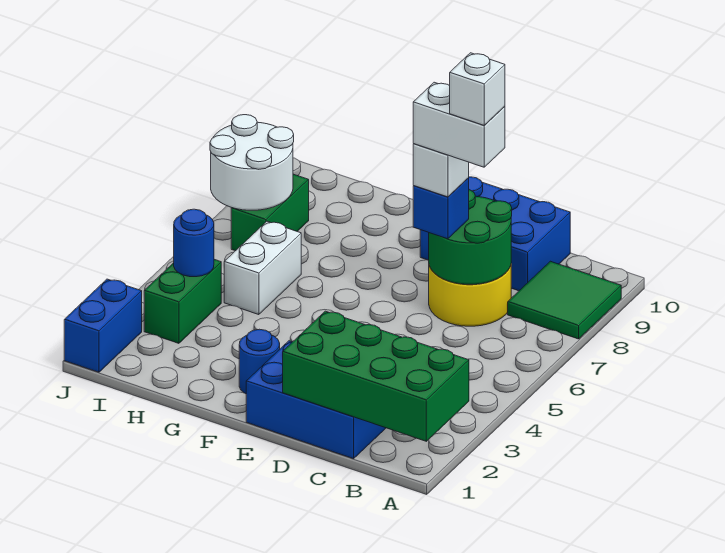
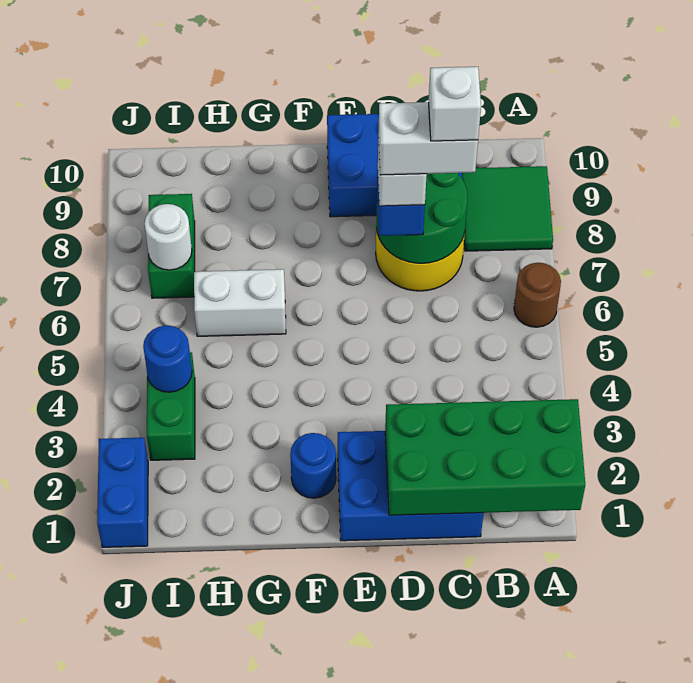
none -> brown 1x1 round brick [514,263,561,327]
white 1x2 brick [224,221,301,315] -> white 1x2 brick turned to [194,269,286,336]
white 2x2 round brick [210,115,294,210] -> white 1x1 round brick [144,204,192,270]

